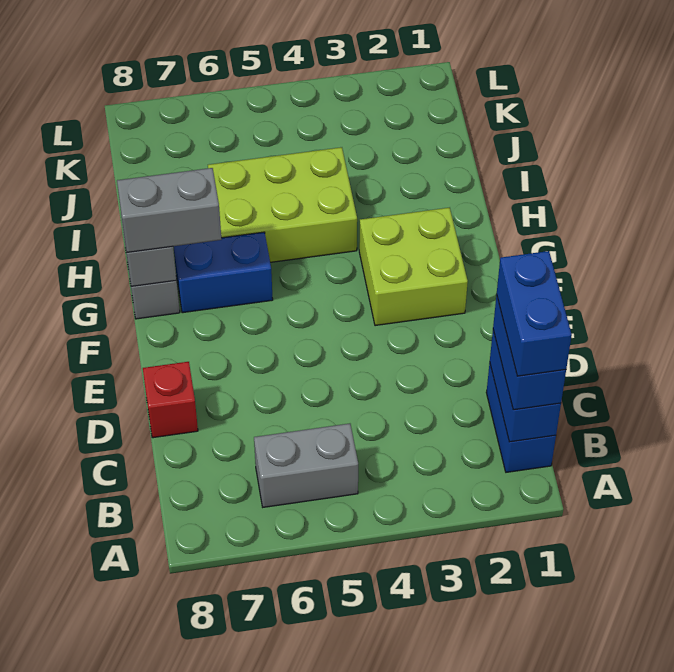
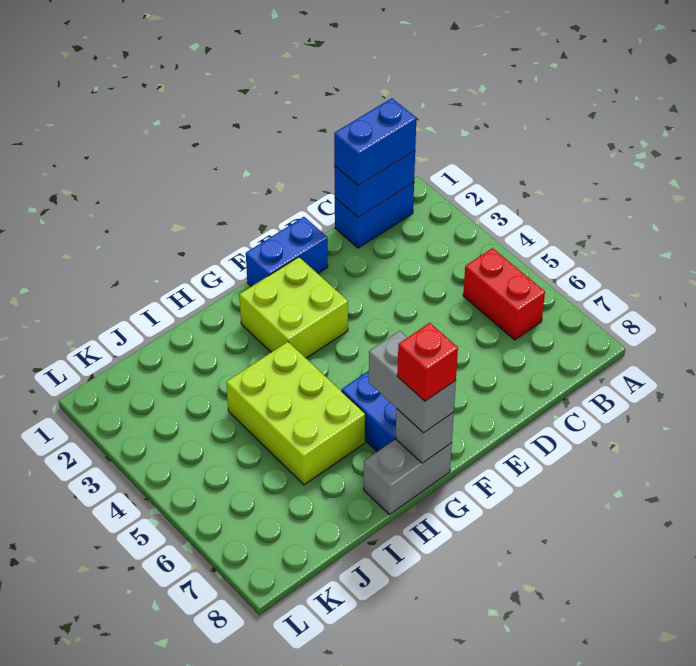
blue 1x2 brick [497,251,572,376] -> blue 1x2 brick moved to [246,217,328,287]
grey 1x2 brick [254,424,358,507] -> red 1x2 brick [463,248,545,340]
red 1x1 brick [143,362,198,438] -> red 1x1 brick moved to [397,323,458,401]

